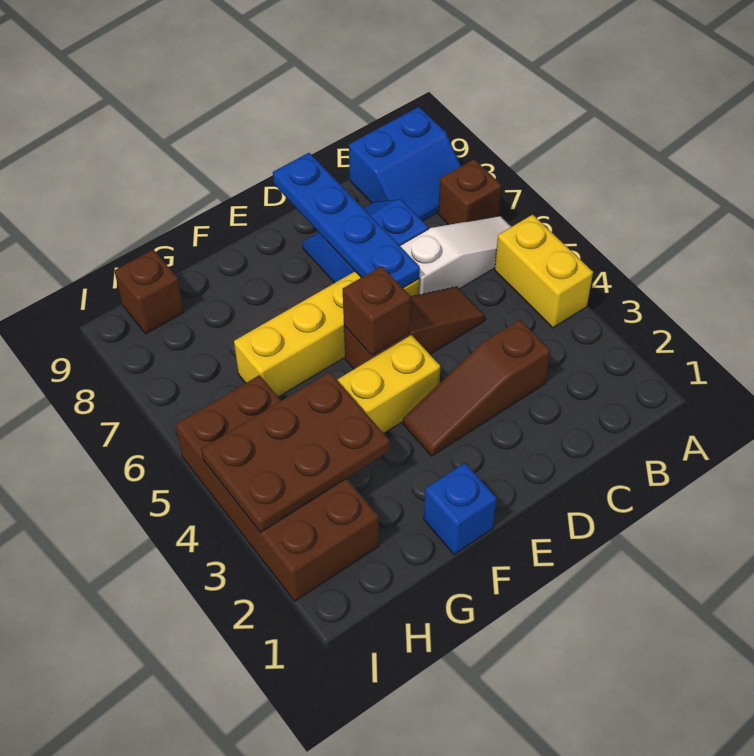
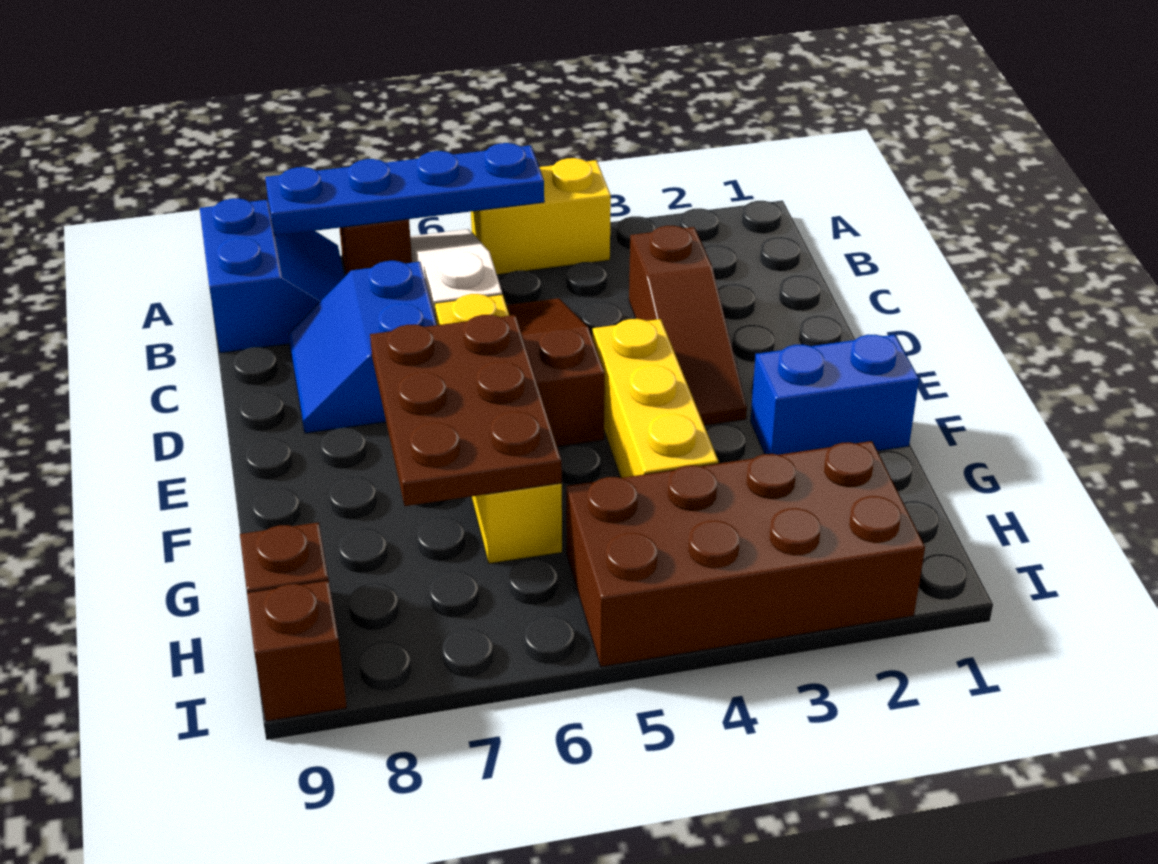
blue 1x4 plate [273,153,420,288] -> blue 1x4 plate moved to [265,143,544,236]
brown 1x1 brick [343,266,411,356] -> brown 1x1 brick moved to [247,580,347,721]
blue 1x1 brick [424,463,497,554] -> blue 1x2 brick [750,335,919,455]
brown 2x3 plate [201,372,390,533] -> brown 2x3 plate moved to [370,315,562,506]

